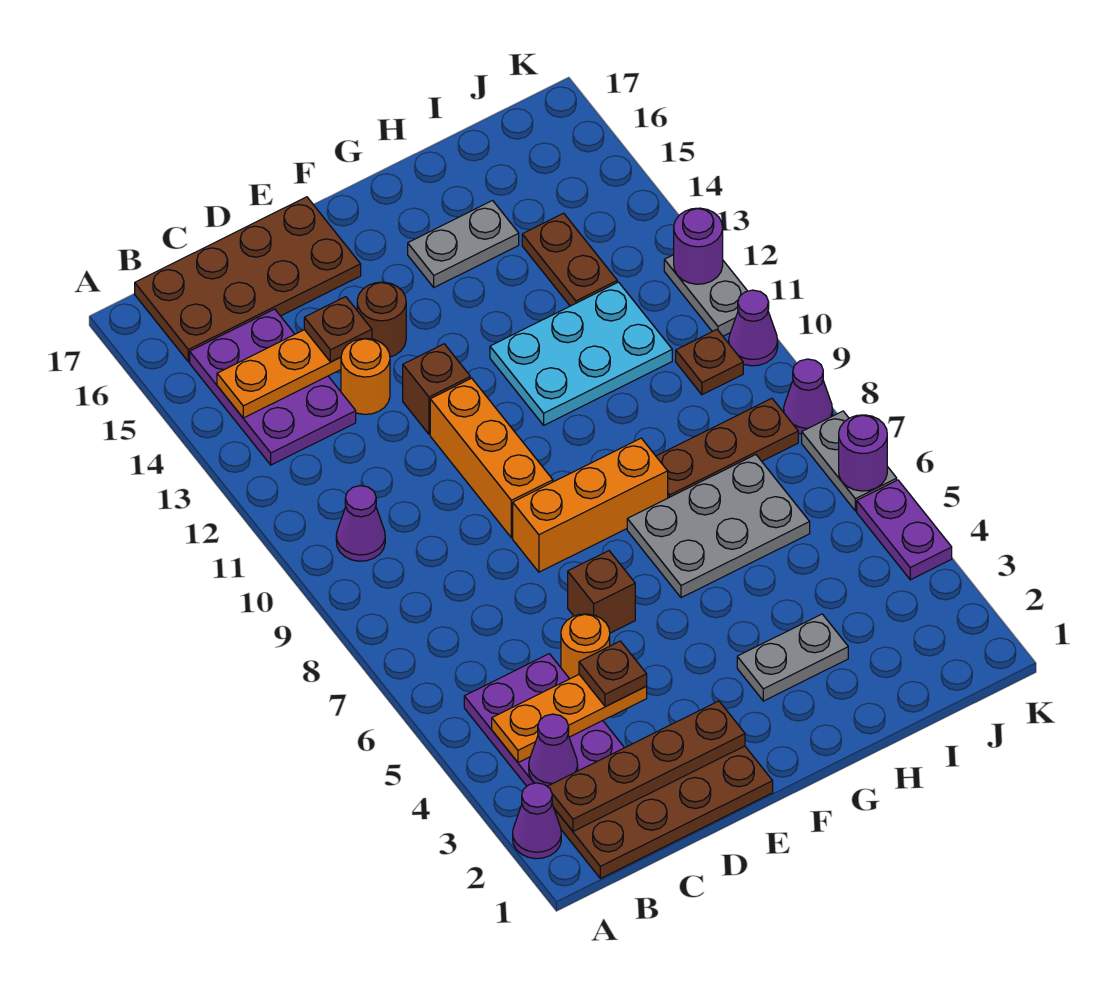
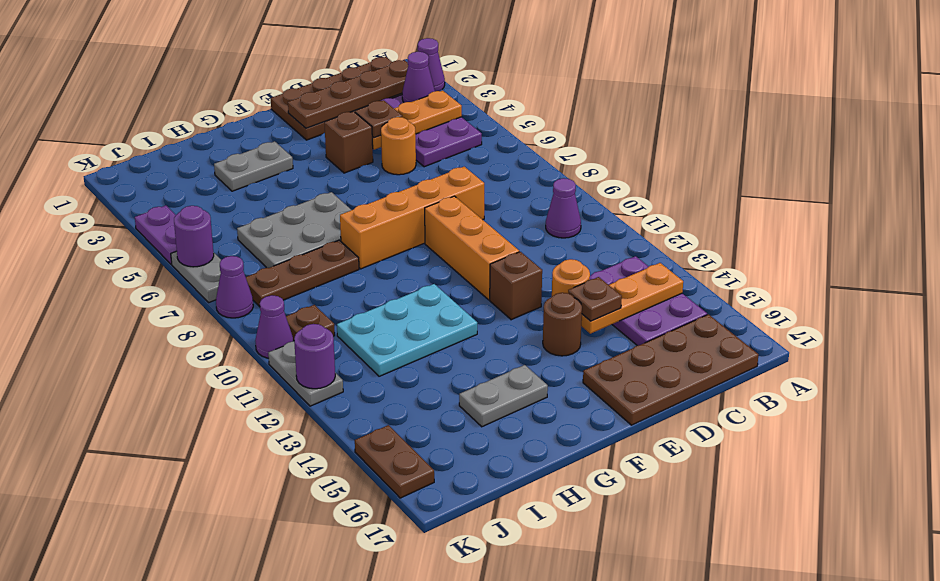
brown 1x1 brick [568,551,635,633] -> brown 1x1 brick moved to [324,111,373,173]
orange 1x3 brick [513,438,668,572] -> orange 1x4 brick [340,167,484,269]
brown 1x2 plate [522,213,617,306] -> brown 1x2 plate moved to [355,425,434,498]

